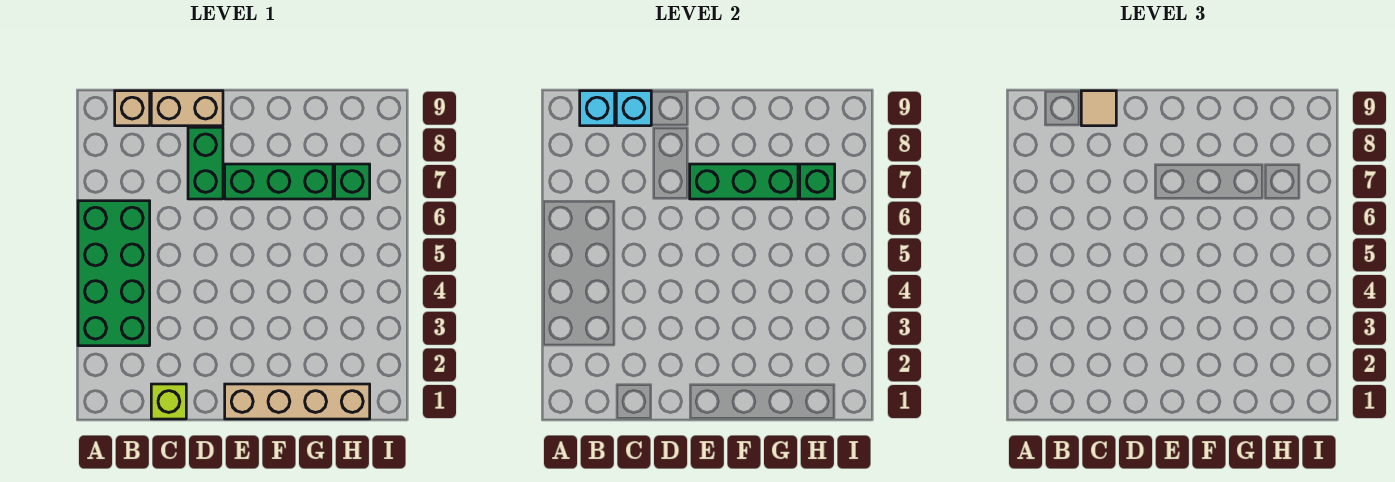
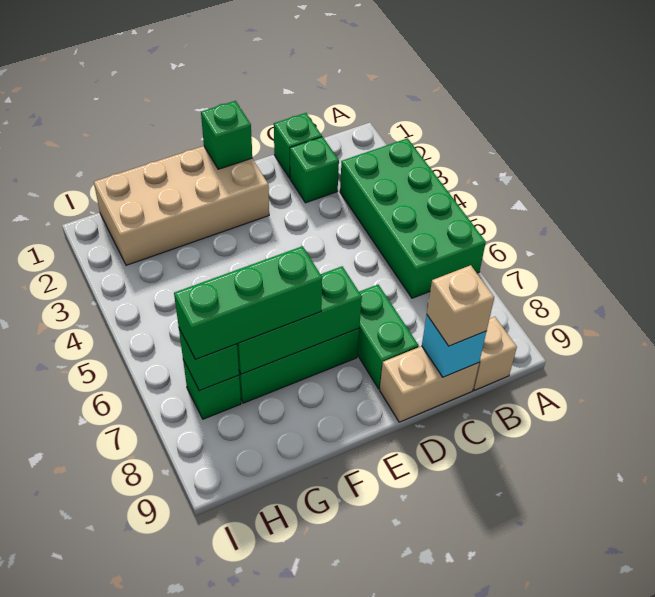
cyan 1x1 brick [580,91,615,126] -> none
lime 1x1 brick [151,384,186,419] -> green 1x1 brick [274,113,322,178]
none -> green 1x1 brick [290,137,339,203]
tan 1x1 tile [1081,91,1116,126] -> tan 1x1 brick [427,265,494,346]
tan 1x4 brick [225,384,370,419] -> tan 2x4 brick [94,146,269,265]
none -> green 1x1 brick [201,101,252,169]
none -> green 1x3 brick [174,246,322,360]

